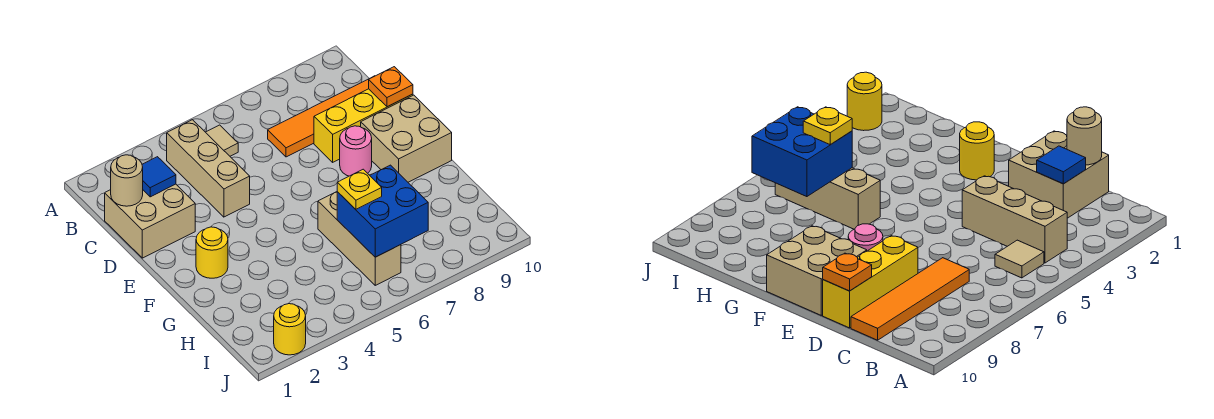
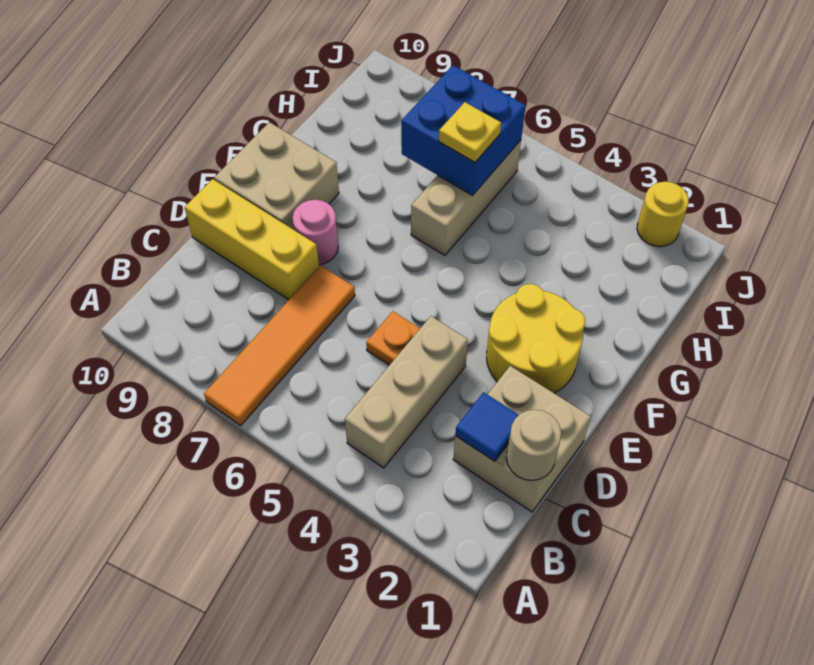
tan 1x1 tile [206,125,238,156] -> none
orange 1x4 tile [268,76,374,157] -> orange 1x4 tile turned to [204,265,355,425]
orange 1x1 plate [369,67,413,107] -> orange 1x1 plate moved to [366,311,420,365]
yellow 1x1 round brick [196,227,228,278] -> yellow 2x2 round brick [487,284,585,393]

